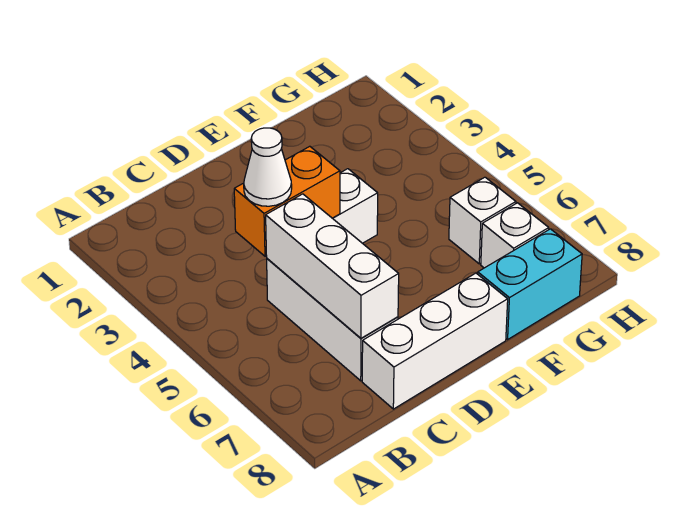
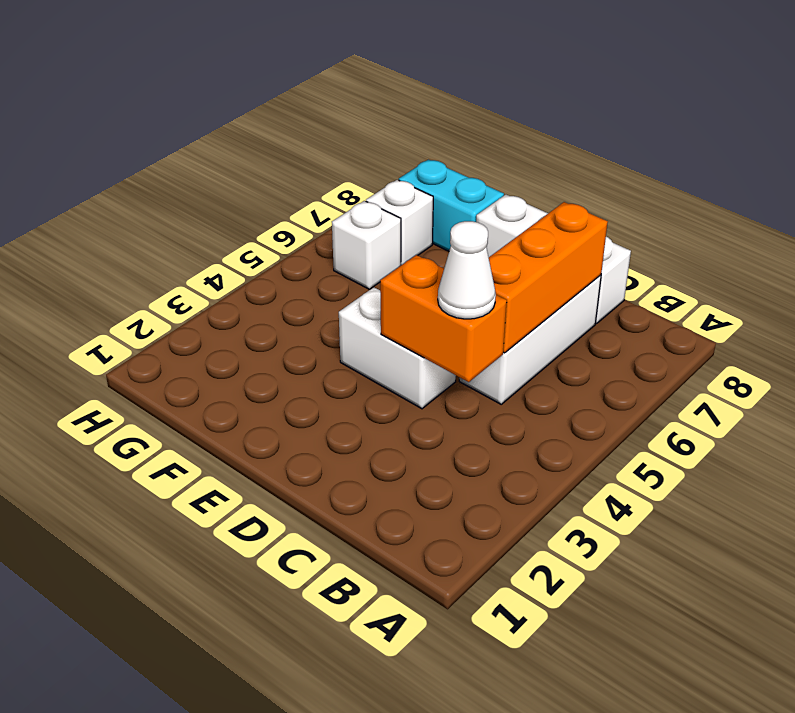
white 1x3 brick [266,194,399,338] -> orange 1x3 brick [489,202,608,353]

